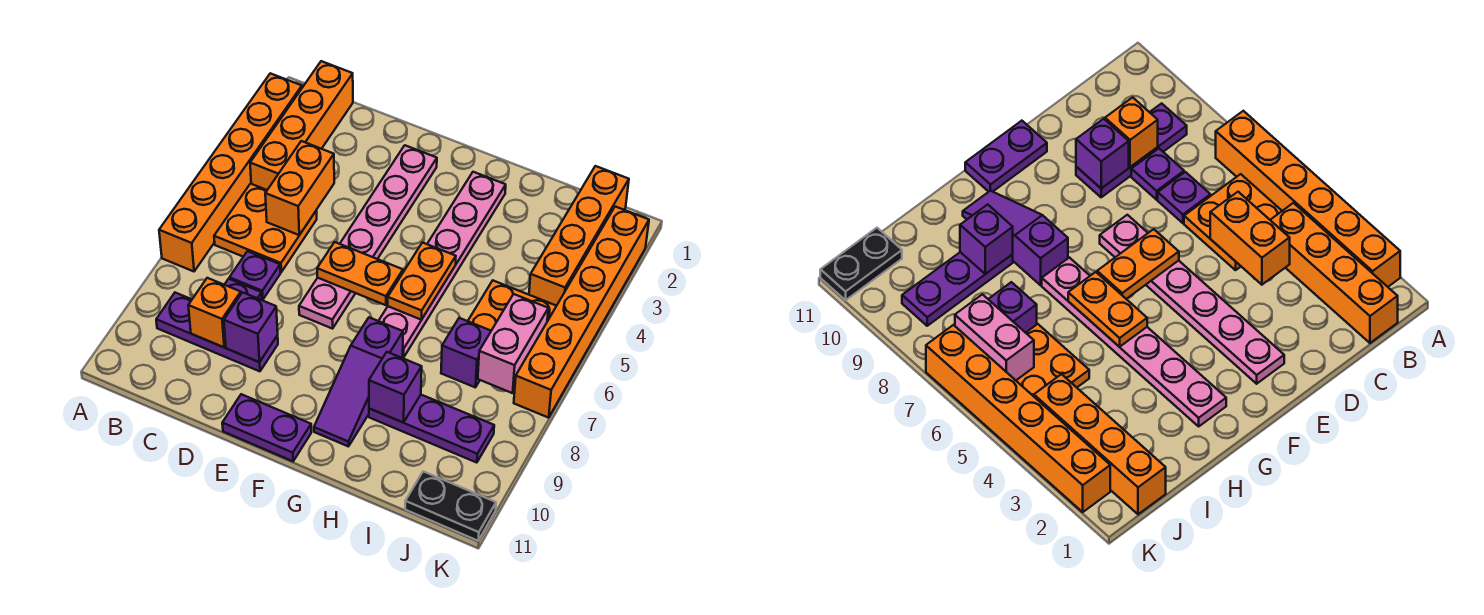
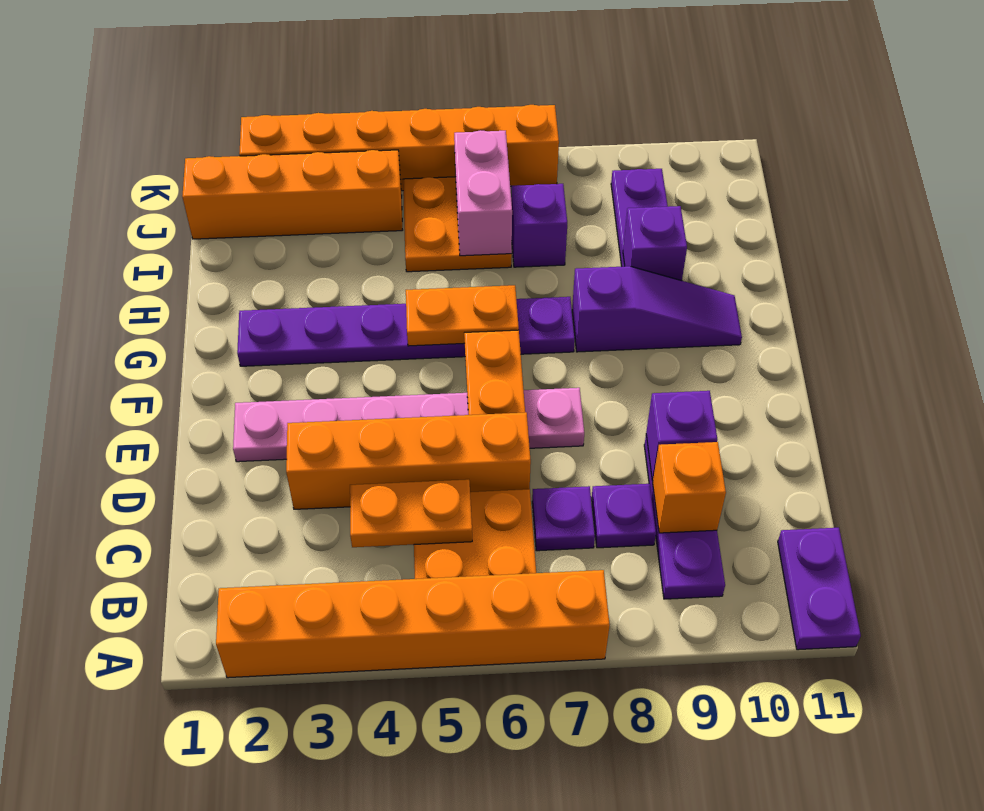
orange 1x4 brick [250,61,353,190] -> orange 1x4 brick moved to [286,412,531,509]
orange 1x2 brick [265,141,334,235] -> orange 1x2 plate [350,479,472,547]
purple 1x2 plate [222,394,311,461] -> purple 1x2 plate moved to [778,528,861,650]
pink 1x6 plate [379,172,506,358] -> purple 1x6 plate [237,297,575,366]
pink 1x2 brick [478,294,548,393] -> pink 1x2 brick turned to [454,130,512,256]
black 1x2 plate [405,471,496,541] -> none

